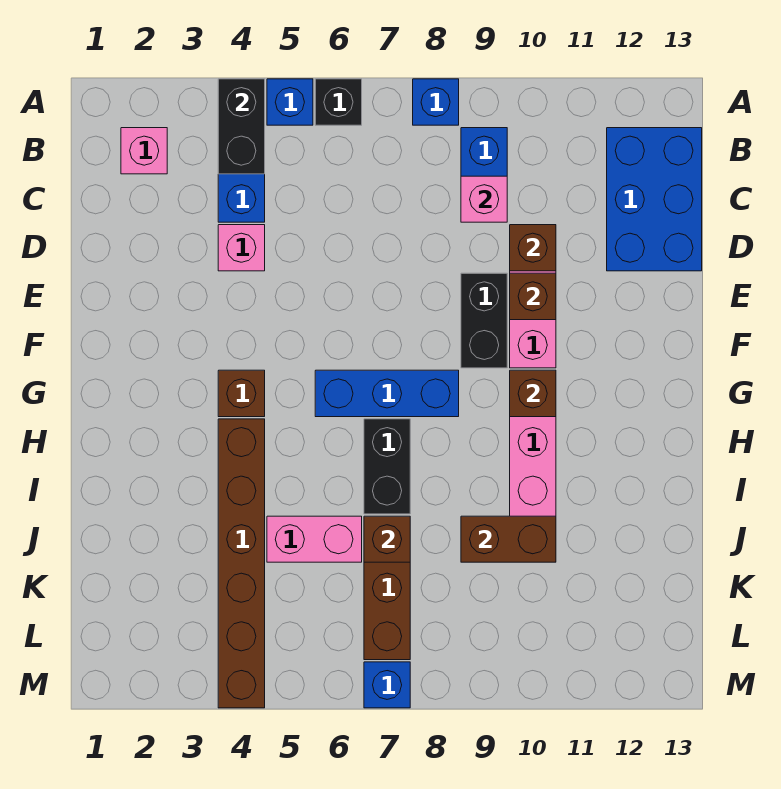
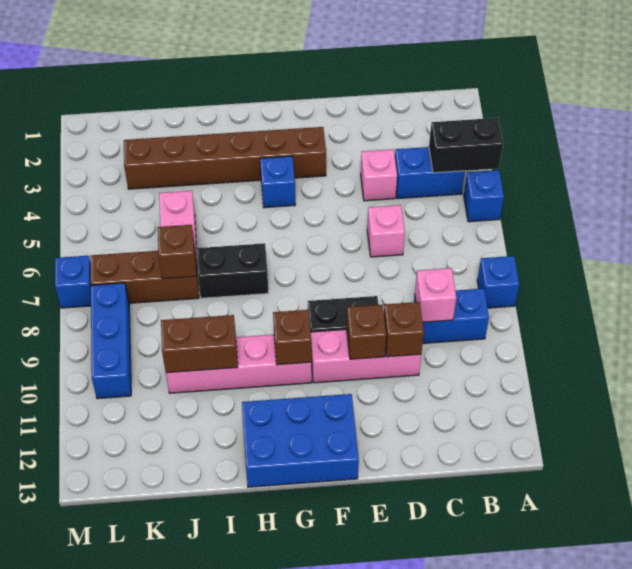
black 1x1 brick [315,79,362,125] -> none
pink 1x1 brick [121,128,167,174] -> pink 1x1 brick moved to [367,205,405,257]
blue 2x3 brick [607,128,702,271] -> blue 2x3 brick moved to [242,394,359,487]
brown 1x1 brick [218,370,265,417] -> blue 1x1 brick [260,156,295,208]
blue 1x3 brick [315,370,459,417] -> blue 1x3 brick moved to [91,283,131,399]
brown 1x6 brick [218,419,265,708] -> brown 1x6 brick moved to [124,127,326,189]
brown 1x2 brick [461,516,556,562] -> brown 1x2 brick turned to [161,315,238,373]

